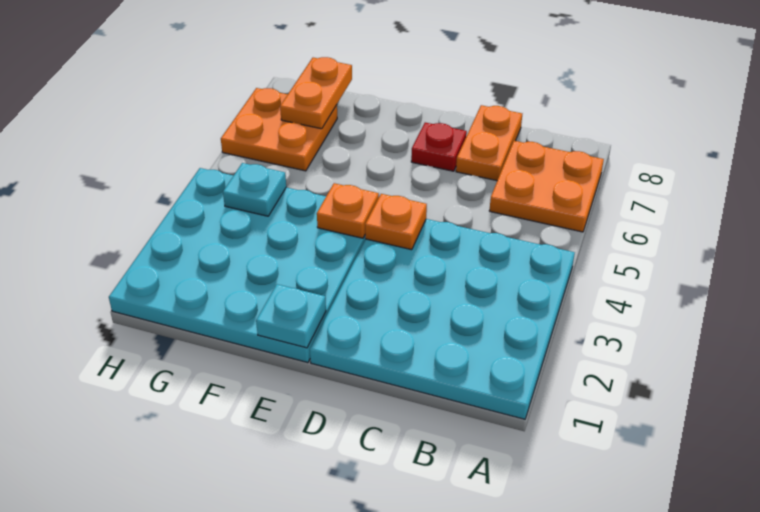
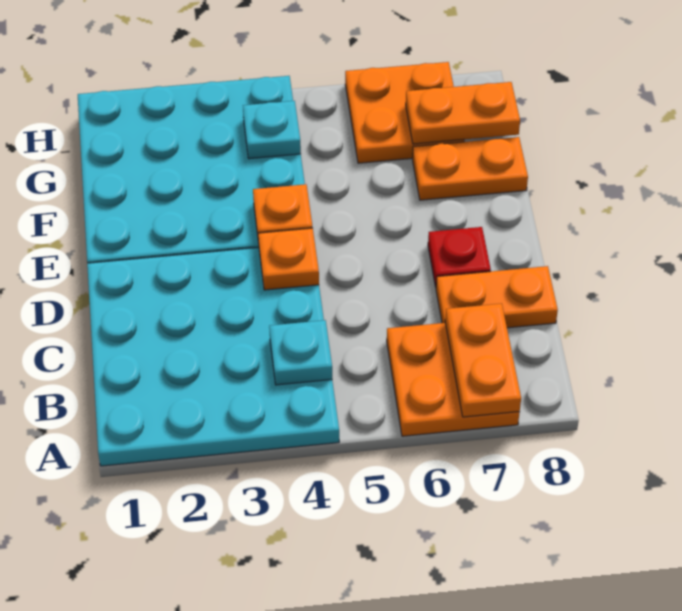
none -> orange 1x2 plate [445,303,521,417]
cyan 1x1 plate [256,284,326,348] -> cyan 1x1 plate moved to [269,320,332,385]
none -> orange 1x2 plate [413,137,528,200]

